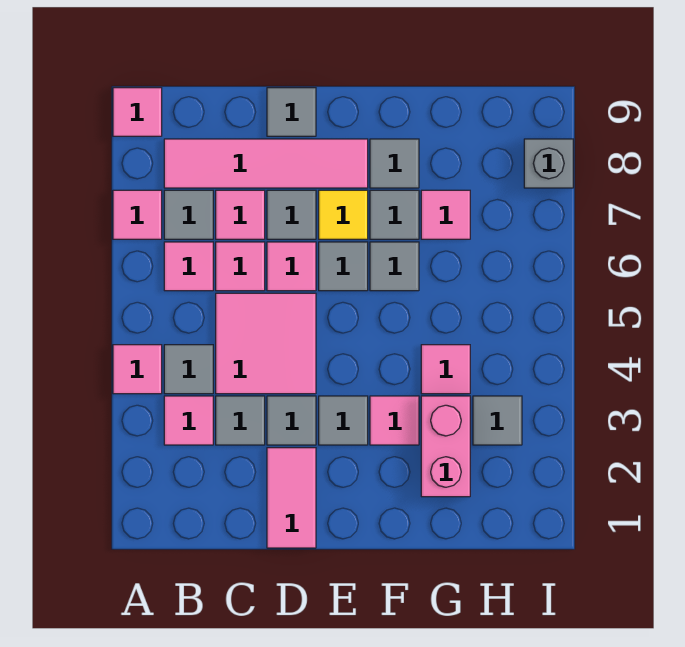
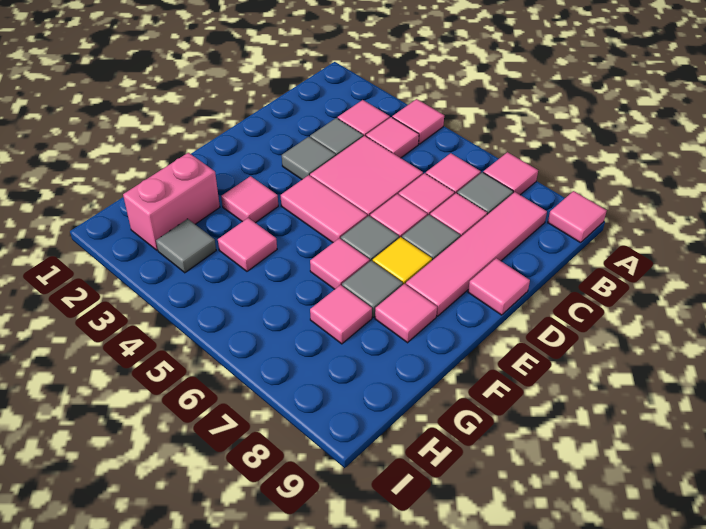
grey 1x1 tile [164,345,213,394] -> pink 1x1 tile [366,117,419,158]
pink 1x2 tile [267,448,316,548] -> pink 1x2 tile moved to [281,175,367,243]
grey 1x1 tile [267,88,316,136] -> pink 1x1 tile [468,258,530,315]
grey 1x1 tile [319,396,368,445] -> none
grey 1x1 tile [370,242,419,291] -> pink 1x1 tile [310,238,370,289]
grey 1x1 tile [370,139,419,188] -> pink 1x1 tile [375,284,437,343]
pink 1x2 brick [421,396,470,497] -> pink 1x2 brick turned to [123,153,220,250]
grey 1x1 brick [524,139,573,188] -> none

